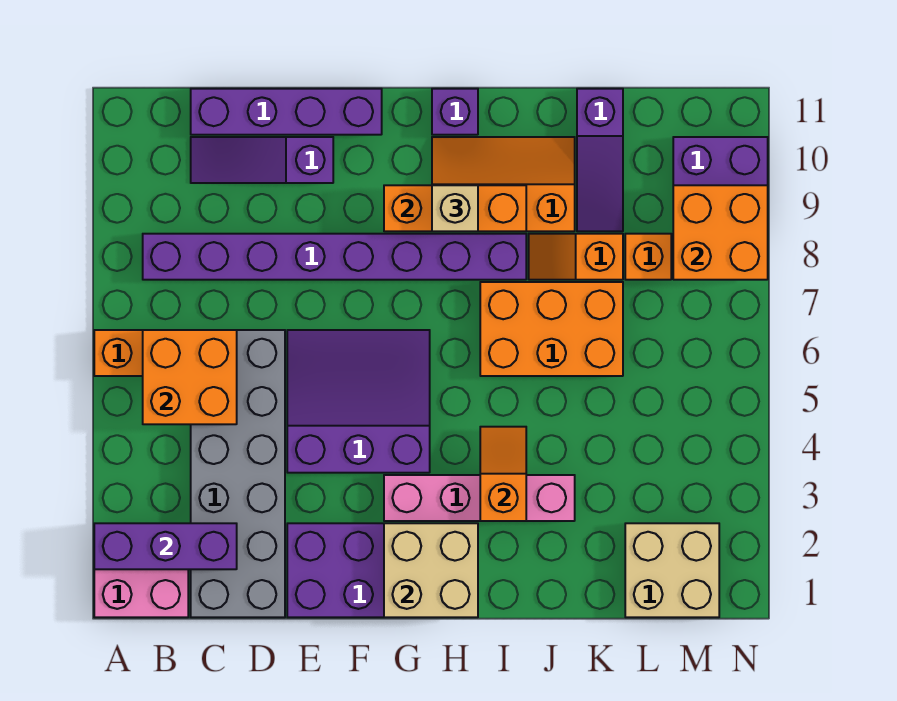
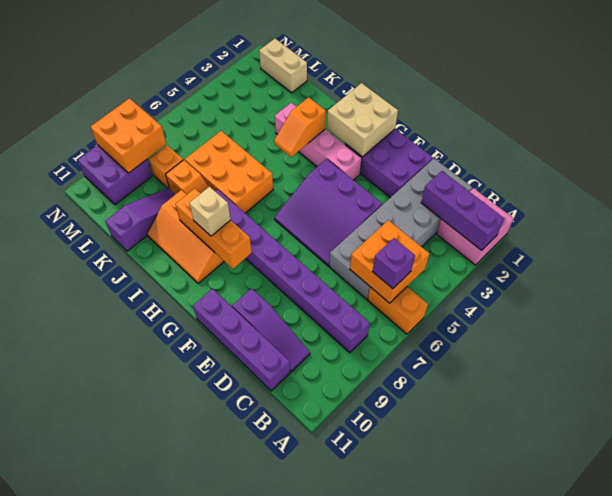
purple 1x1 brick [432,89,478,135] -> purple 1x1 brick moved to [372,238,415,289]
tan 2x2 brick [625,523,719,617] -> tan 1x2 brick [259,39,307,93]

